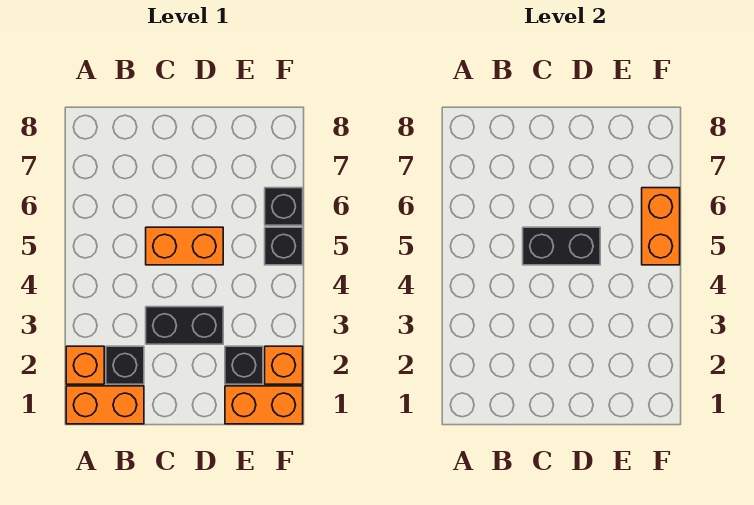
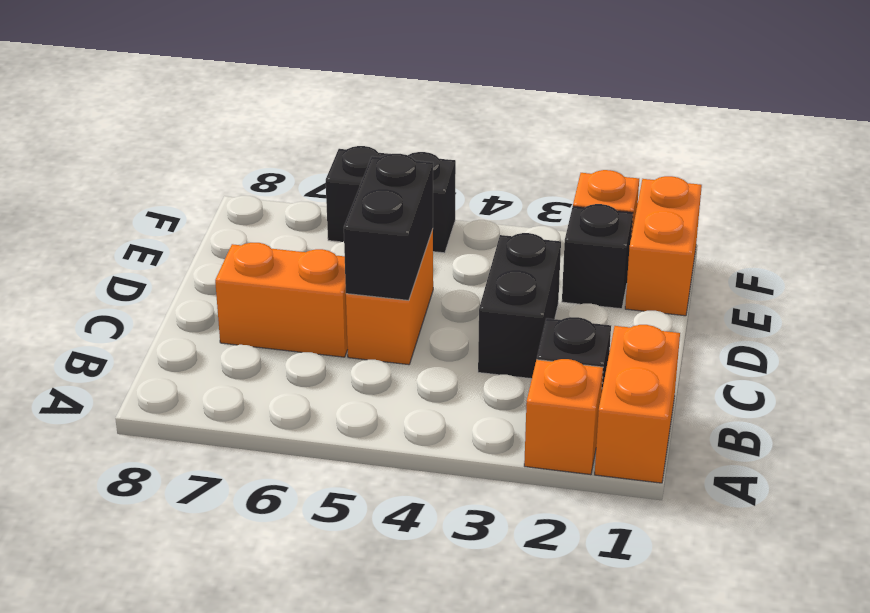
orange 1x2 brick [642,188,680,265] -> orange 1x2 brick moved to [215,243,348,357]

